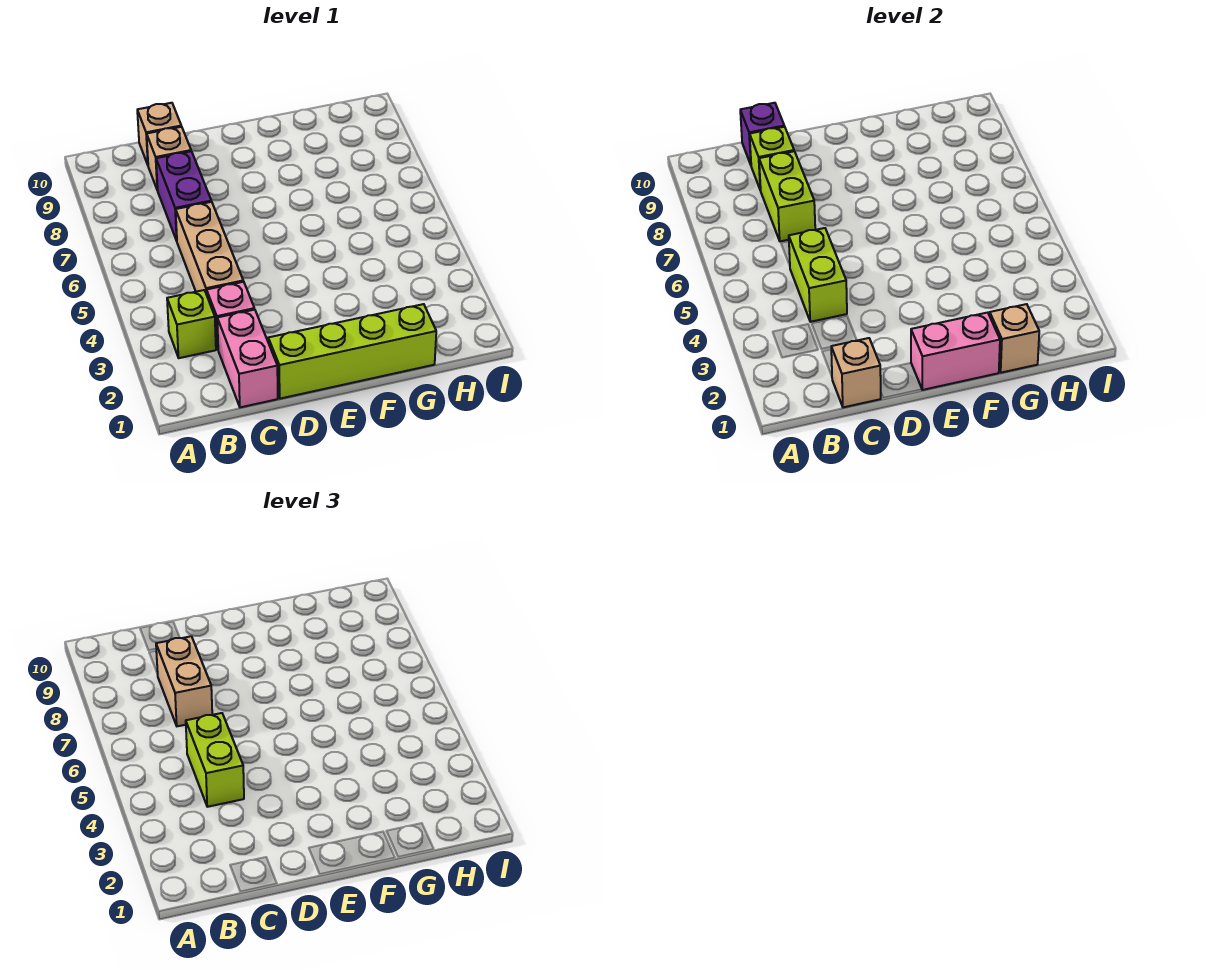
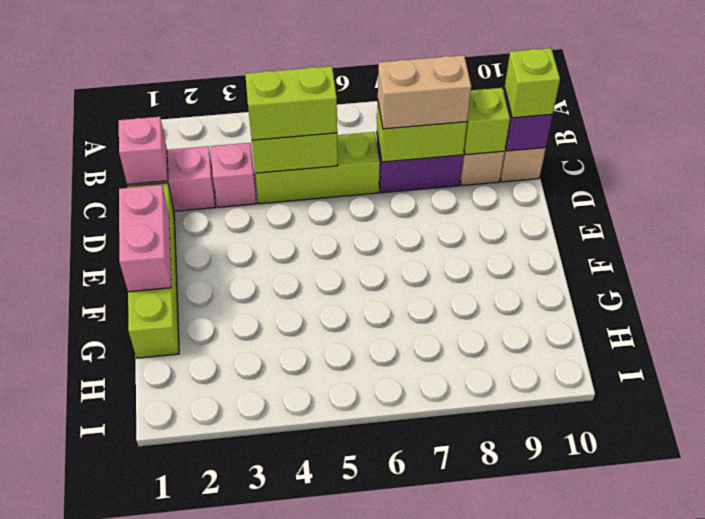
lime 1x1 brick [167,290,216,358] -> lime 1x1 brick moved to [505,48,560,118]
tan 1x1 brick [831,338,881,407] -> pink 1x1 brick [119,117,168,184]
tan 1x3 brick [176,202,243,295] -> lime 1x3 brick [255,132,380,204]
tan 1x1 brick [990,304,1039,373] -> none

